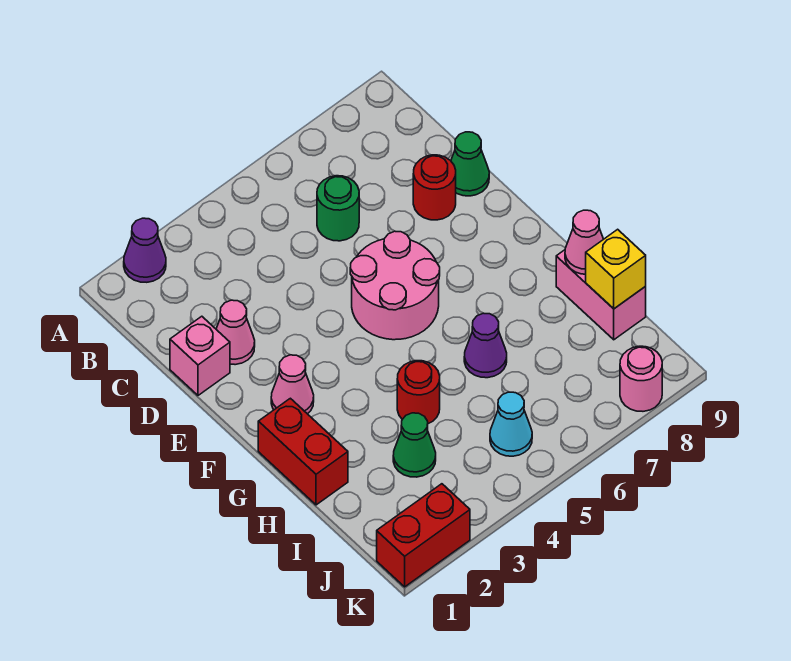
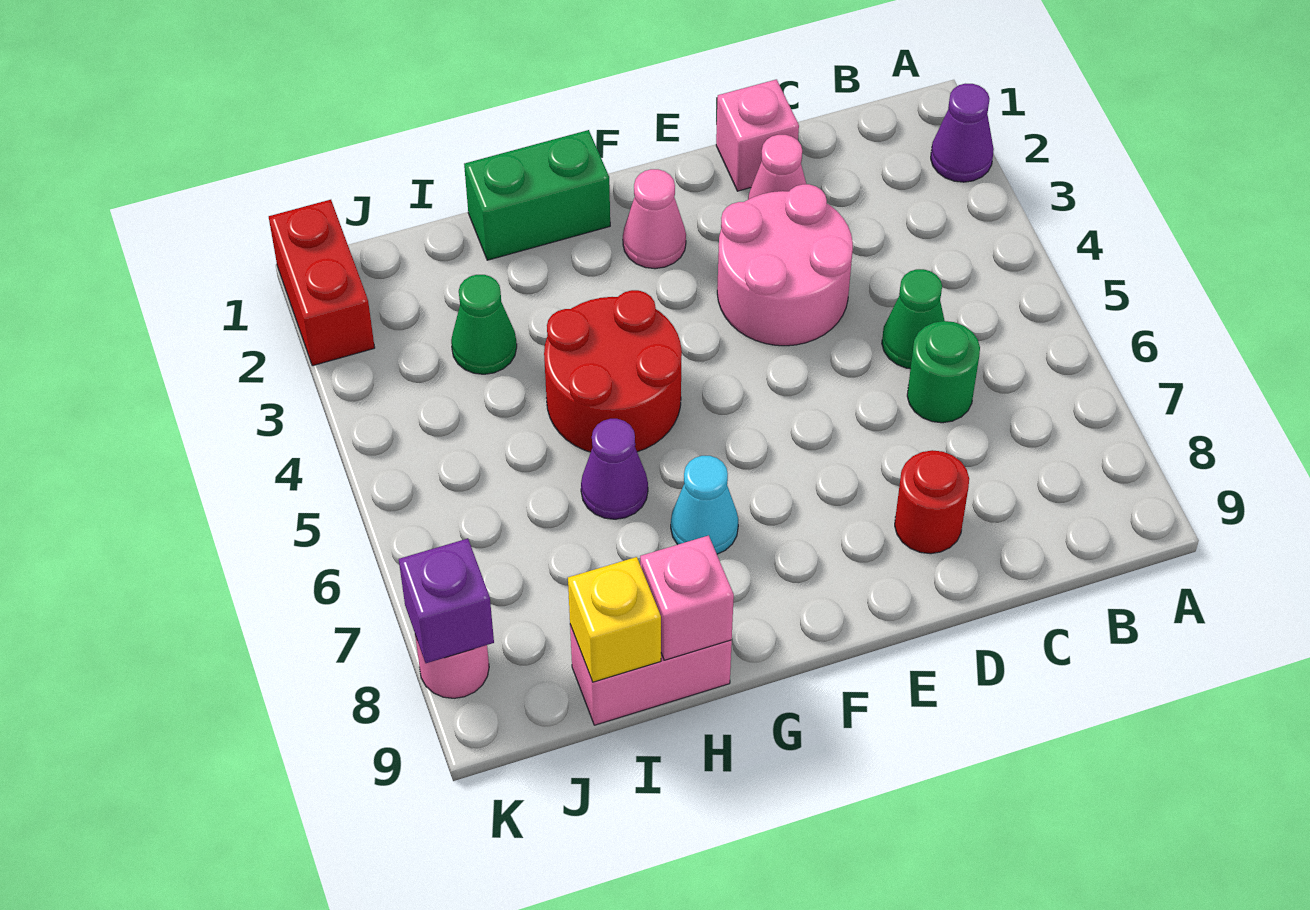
green 1x1 cone [451,132,489,196] -> green 1x1 cone moved to [882,269,945,369]
pink 2x2 round brick [350,231,440,340] -> pink 2x2 round brick moved to [717,184,853,346]
red 1x2 brick [258,398,348,505] -> green 1x2 brick [464,130,610,260]
red 1x1 round brick [397,361,440,424] -> red 2x2 round brick [544,290,682,452]
pink 1x1 cone [565,210,603,274] -> pink 1x1 brick [640,536,734,660]
cyan 1x1 cone [490,392,532,456] -> cyan 1x1 cone moved to [671,456,738,554]
none -> purple 1x1 brick [399,539,494,663]

